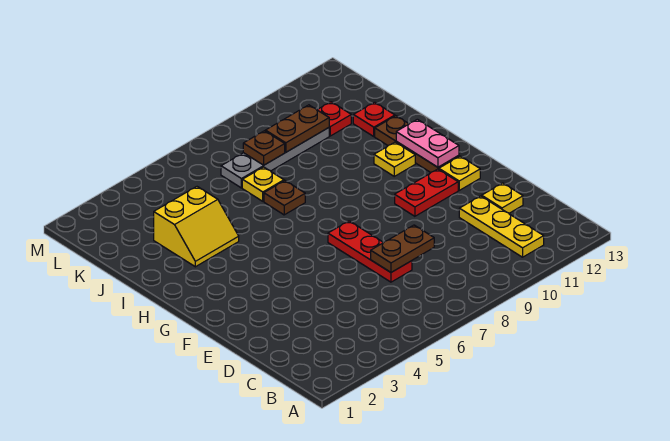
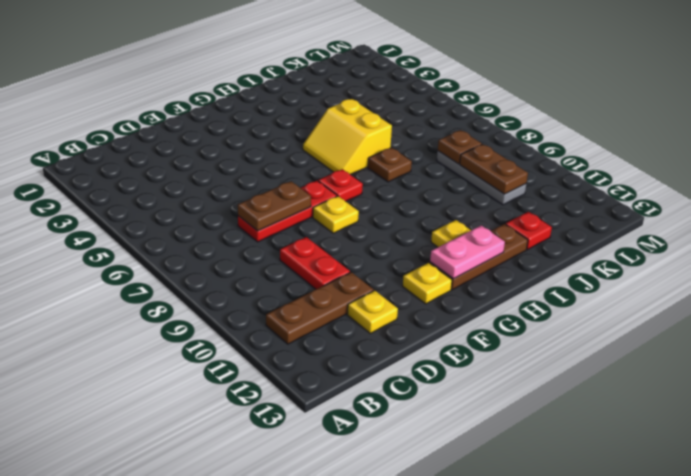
yellow 1x3 plate [459,196,544,257] -> brown 1x3 plate [266,272,374,344]
brown 1x2 plate [371,225,434,272] -> brown 1x2 plate turned to [238,181,311,231]
red 1x2 plate [395,169,458,216] -> red 1x2 plate moved to [280,237,350,289]
yellow 2x2 slope [154,187,239,267] -> yellow 2x2 slope moved to [303,99,392,175]
yellow 1x1 plate [242,167,284,201] -> yellow 1x1 plate moved to [313,196,359,233]
grey 1x4 plate [221,128,329,188] -> grey 1x3 plate [437,151,526,205]
red 1x1 plate [318,102,351,136] -> red 1x1 plate moved to [318,169,363,201]

